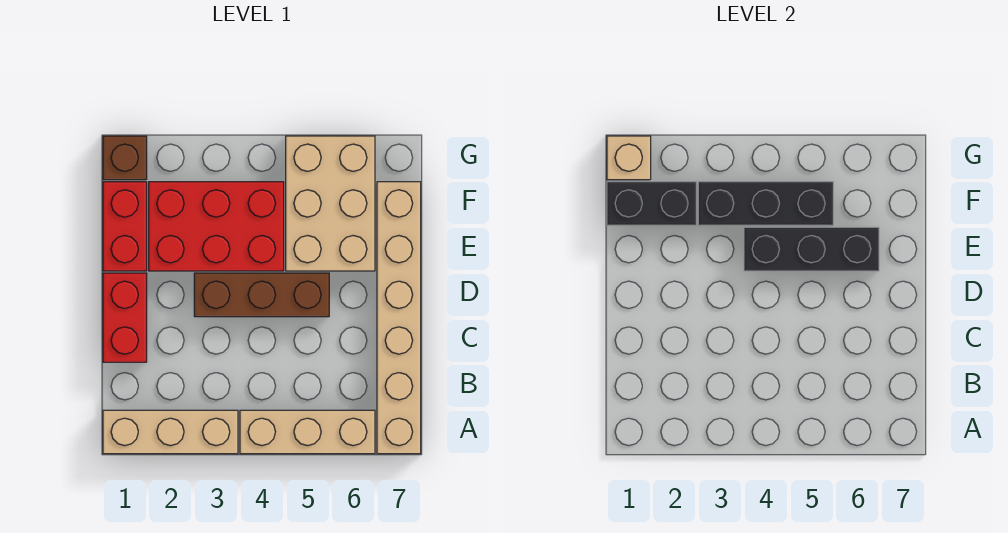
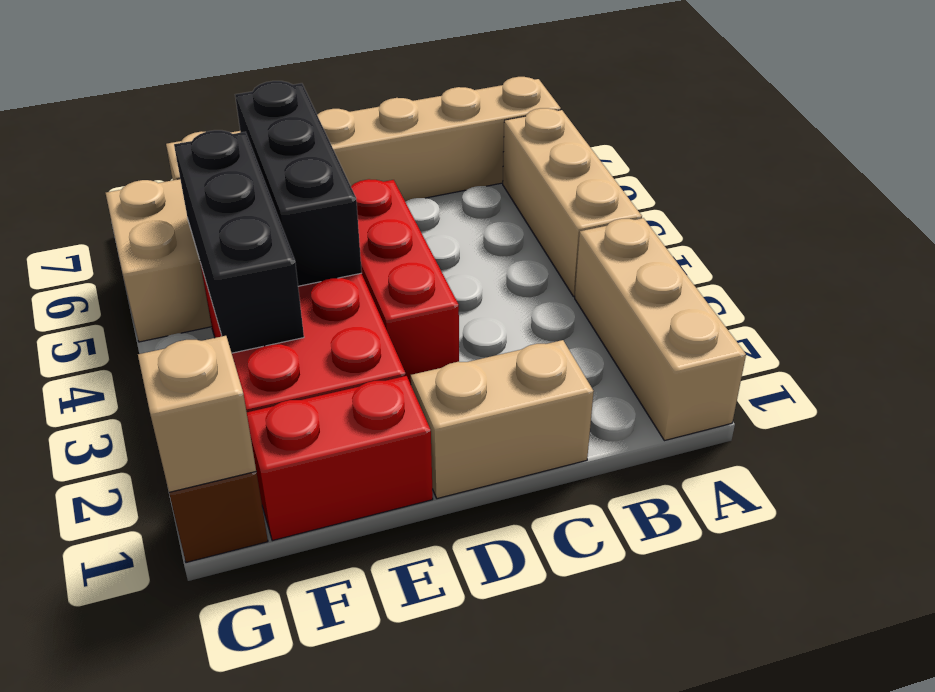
red 1x2 brick [103,273,147,362] -> tan 1x2 brick [411,340,594,499]
brown 1x3 brick [194,273,329,317] -> red 1x3 brick [351,179,459,384]
black 1x2 brick [607,182,696,225] -> none

